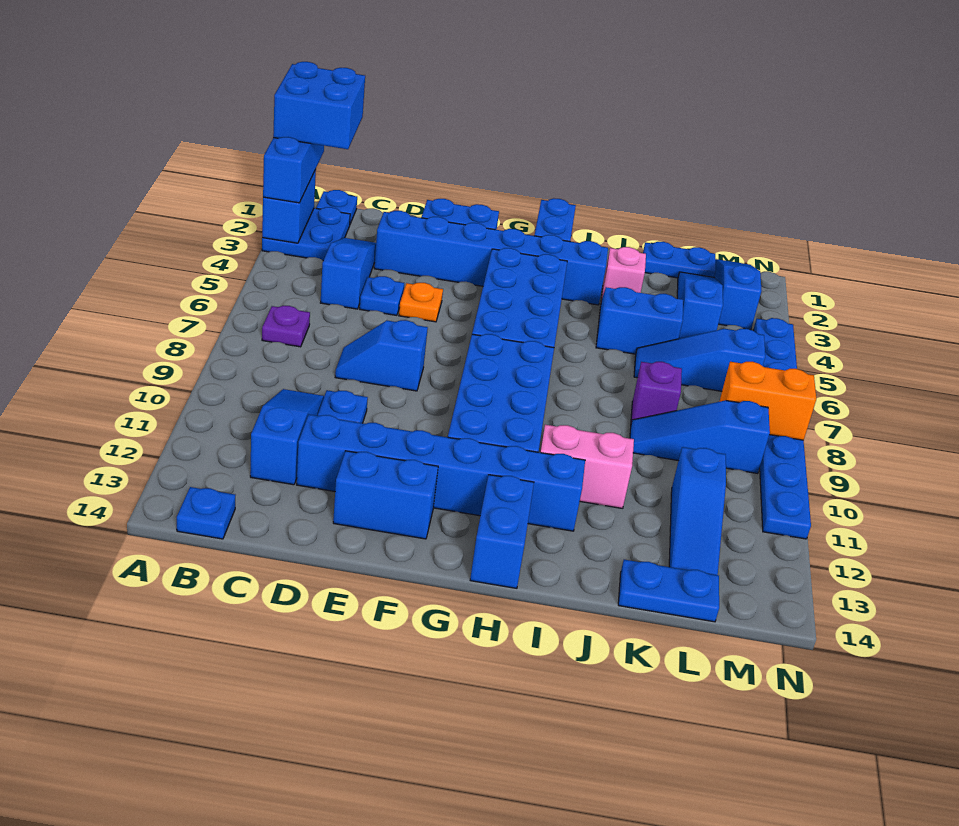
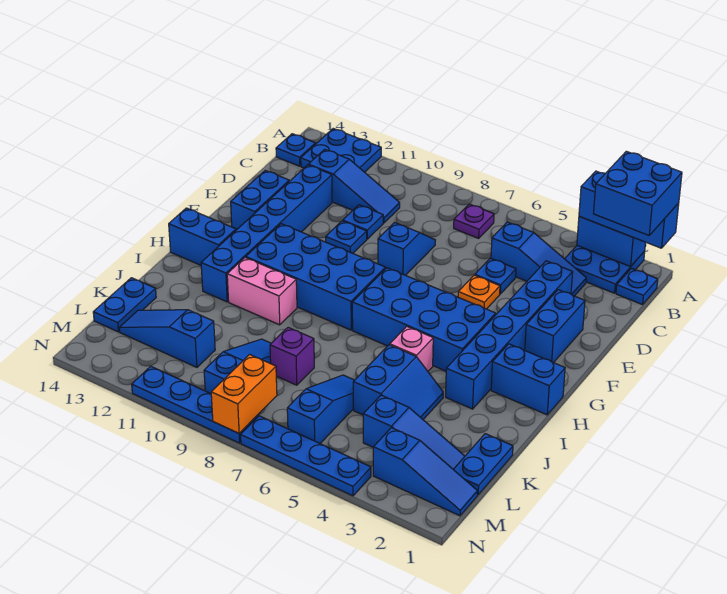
none -> blue 2x2 plate [301,129,381,172]
none -> blue 1x1 plate [326,221,367,253]
pink 1x2 brick [540,425,634,509] -> pink 1x2 brick turned to [227,257,297,325]
pink 1x1 brick [601,247,646,301] -> pink 1x1 brick moved to [390,326,433,371]

